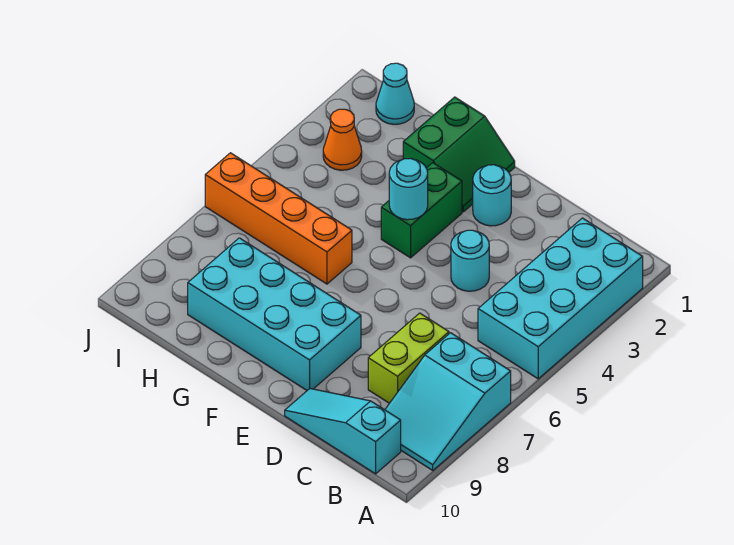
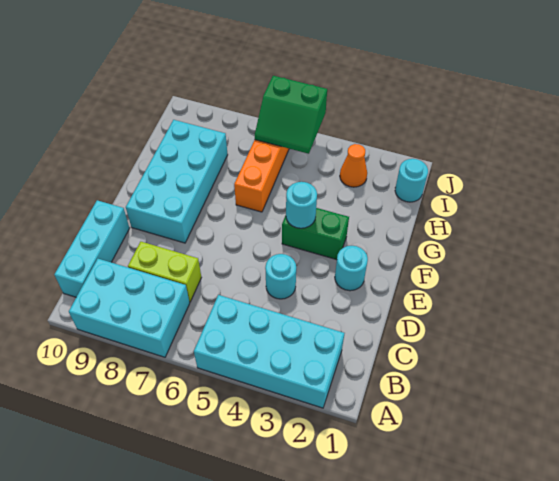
cyan 2x3 slope [385,333,511,470] -> cyan 2x3 brick [69,259,190,357]
cyan 1x3 slope [285,389,401,474] -> cyan 1x3 brick [54,200,130,297]
green 2x2 slope [403,97,515,212] -> green 2x2 slope moved to [254,76,327,154]
cyan 1x1 cone [376,63,414,124] -> cyan 1x1 round brick [395,159,428,202]

